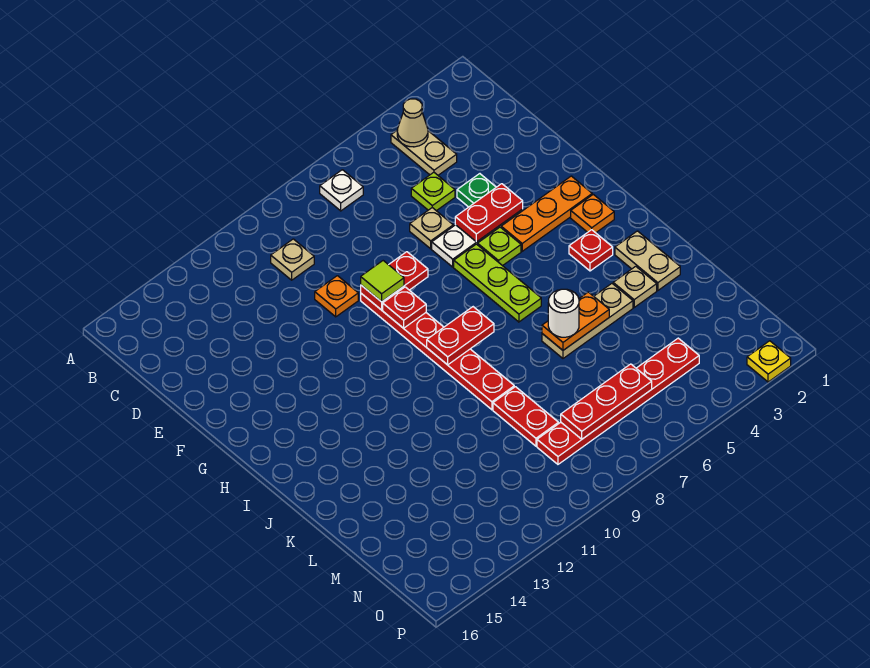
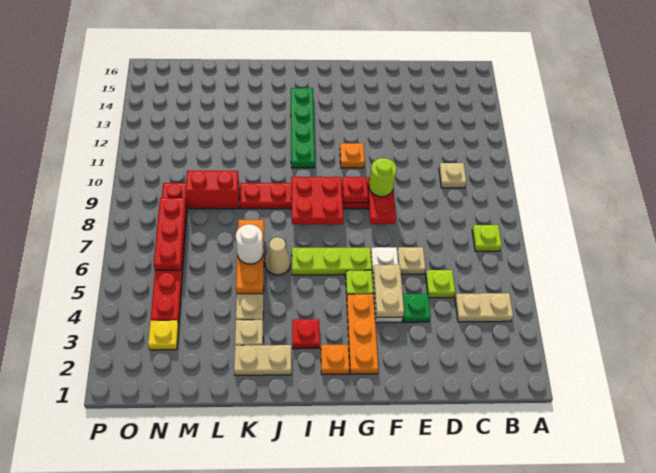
tan 1x1 cone [397,99,428,147] -> tan 1x1 cone moved to [265,237,291,275]
white 1x1 plate [320,170,363,211] -> lime 1x1 plate [472,225,502,251]
orange 1x1 plate [315,276,358,317] -> orange 1x1 plate moved to [340,143,365,168]
red 1x2 plate [455,184,523,242] -> tan 1x2 plate [373,265,404,317]
lime 1x1 tile [361,261,404,302] -> lime 1x1 round brick [369,158,397,197]
red 1x2 plate [427,307,494,365] -> red 2x2 plate [291,177,343,224]
none -> green 1x4 plate [291,88,315,168]
orange 1x2 plate [542,292,609,350] -> orange 1x3 plate [236,220,264,294]
red 1x2 plate [493,387,559,446] -> red 1x2 brick [185,171,240,209]
yellow 1x1 plate [747,341,791,382] -> yellow 1x1 plate moved to [148,320,179,350]

